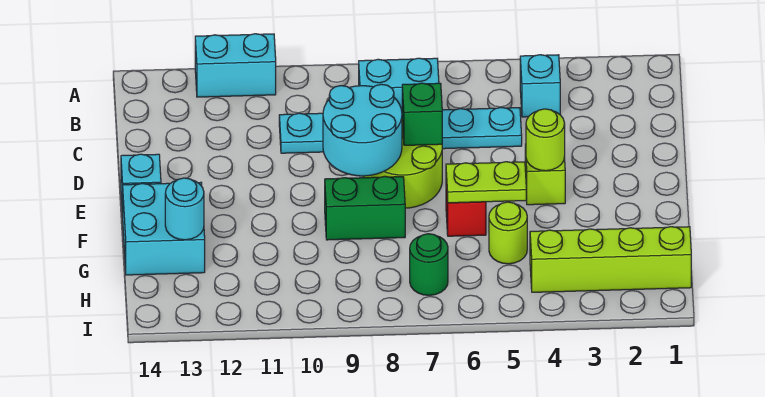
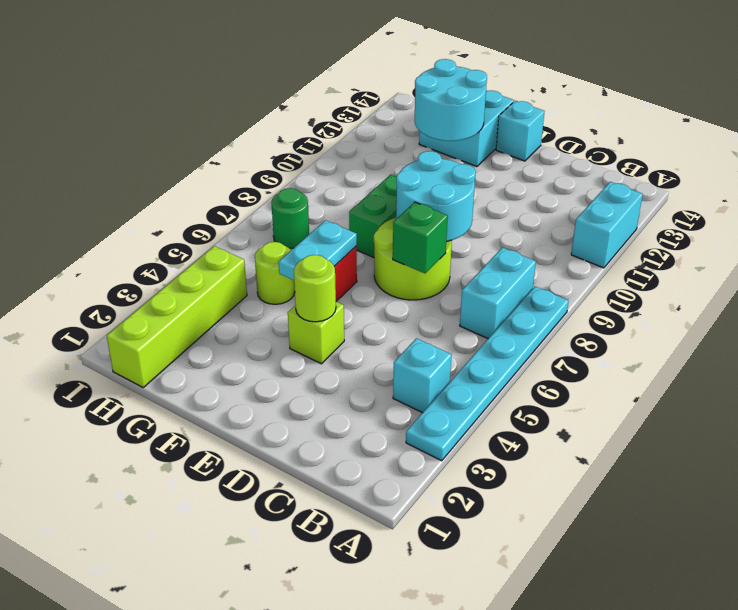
cyan 1x6 plate [279,107,522,153] -> cyan 1x6 plate moved to [406,286,569,461]
lime 1x2 plate [446,162,526,203] -> cyan 1x2 plate [279,220,357,280]
cyan 1x1 round brick [165,178,204,240] -> cyan 2x2 round brick [414,59,487,141]

